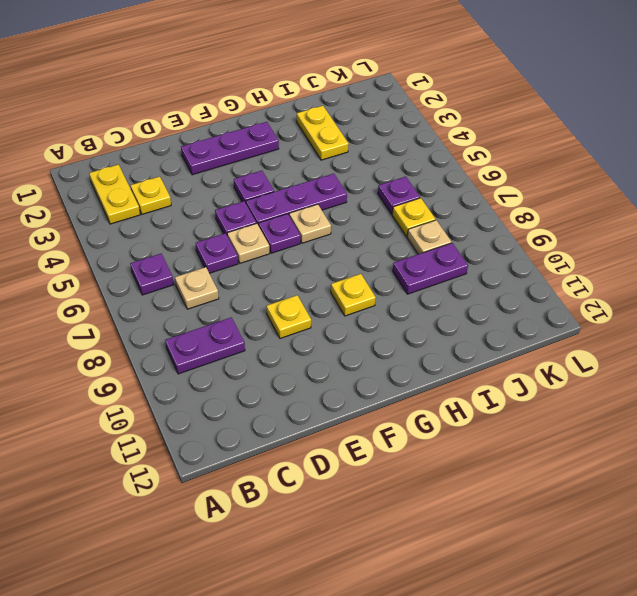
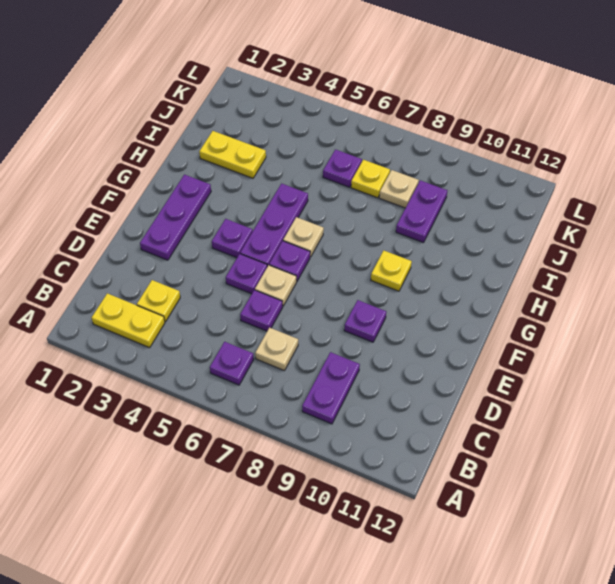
yellow 1x1 plate [266,295,311,339] -> purple 1x1 plate [344,300,386,342]

